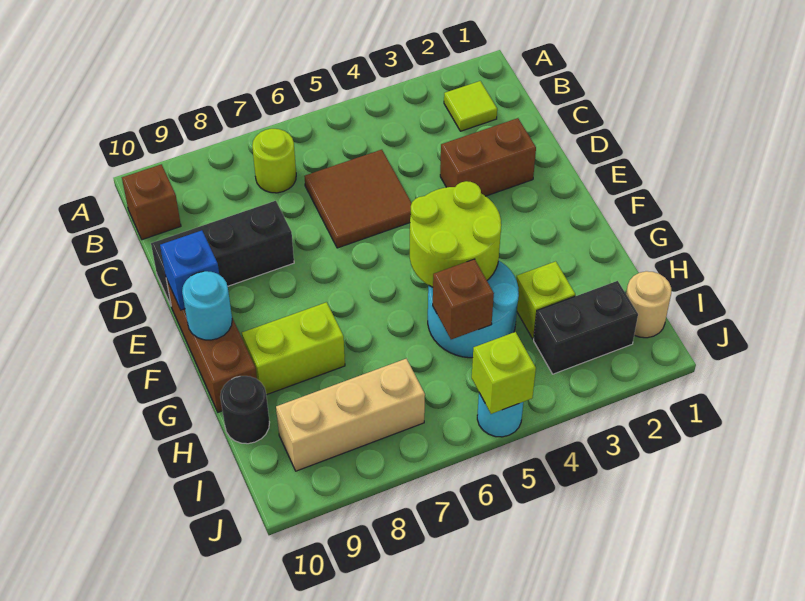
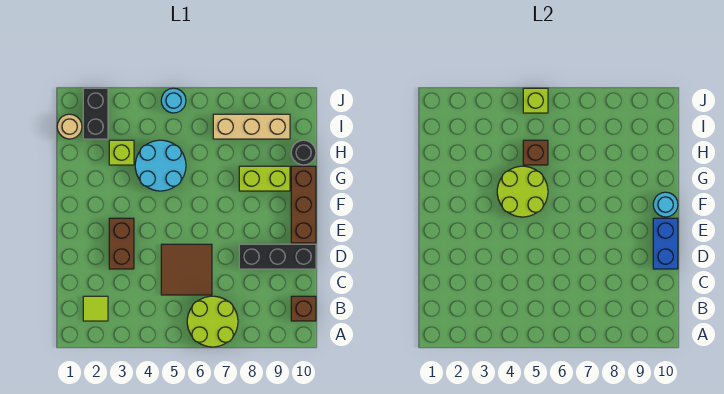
lime 1x1 round brick [252,129,296,193] -> lime 2x2 round brick [187,296,238,347]
brown 1x2 brick [440,118,536,196] -> brown 1x2 brick turned to [109,218,134,269]
blue 1x1 brick [160,231,219,310] -> blue 1x2 brick [653,218,678,269]
black 1x2 brick [534,281,638,374] -> black 1x2 brick turned to [83,88,108,139]

